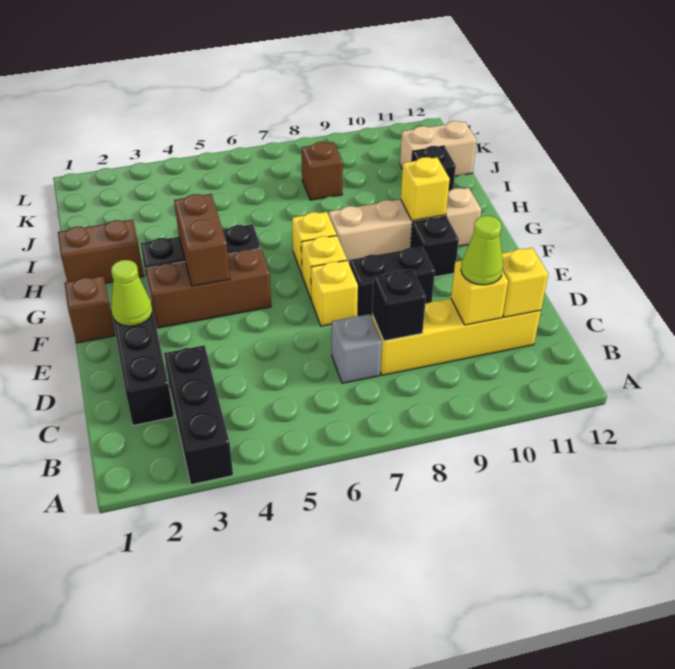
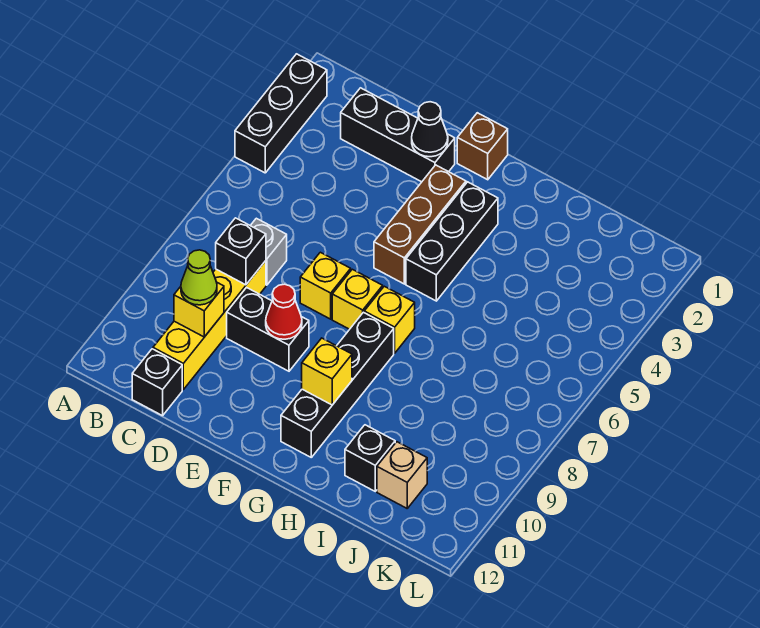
black 1x3 brick [164,345,233,485] -> black 1x3 brick turned to [235,54,327,173]
yellow 1x1 brick [502,248,548,317] -> none
lime 1x1 cone [111,260,152,326] -> black 1x1 cone [412,102,448,157]
black 1x2 brick [349,247,435,317] -> black 1x2 brick turned to [227,288,309,371]
none -> red 1x1 cone [266,284,302,339]
brown 1x2 brick [174,194,230,286] -> none
black 1x1 brick [410,217,459,277] -> black 1x1 brick moved to [132,349,182,416]
tan 1x4 brick [329,188,481,263] -> black 1x4 brick [281,312,394,457]
brown 1x2 brick [58,220,144,283] -> none
brown 1x1 brick [302,142,343,200] -> none
tan 1x2 brick [400,121,477,176] -> tan 1x1 brick [377,442,427,508]

